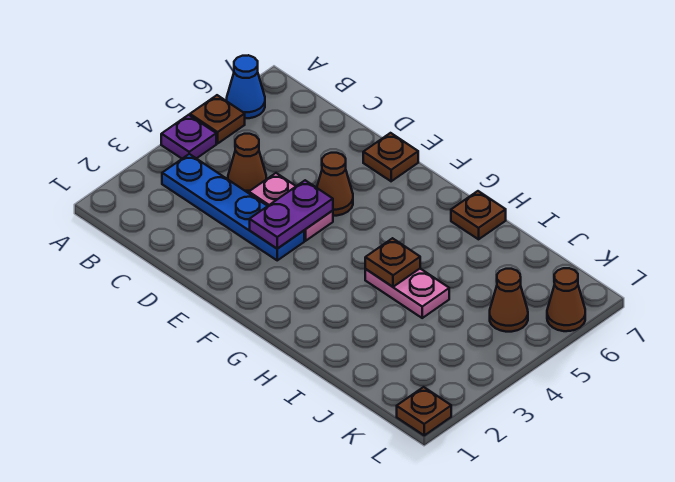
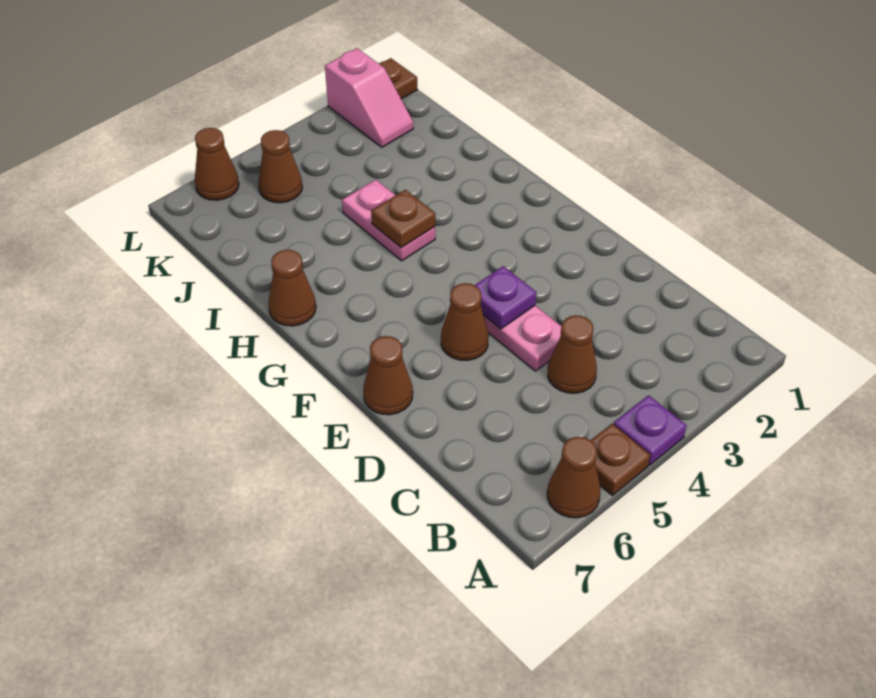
blue 1x1 cone [227,55,265,118] -> brown 1x1 cone [547,437,600,518]
blue 1x4 plate [162,154,304,260] -> none
purple 1x2 plate [250,180,333,249] -> purple 1x1 plate [475,266,536,329]
brown 1x1 plate [363,133,418,181] -> brown 1x1 cone [363,336,413,415]
brown 1x1 plate [451,191,506,239] -> brown 1x1 cone [268,250,316,326]
none -> pink 1x2 slope [325,48,413,147]

